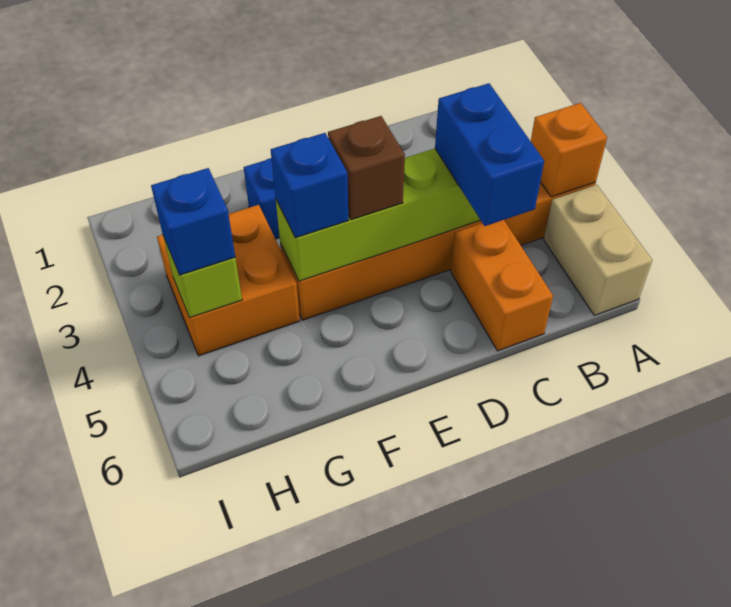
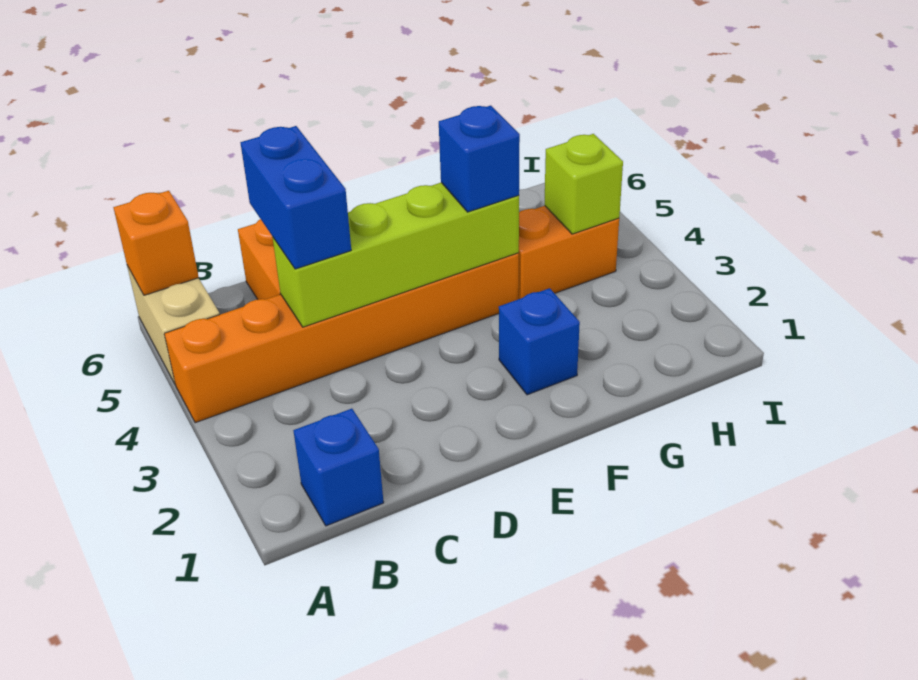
orange 1x1 brick [531,103,607,197] -> orange 1x1 brick moved to [113,191,199,295]
brown 1x1 brick [328,116,405,220] -> none
orange 2x2 brick [157,205,300,356] -> orange 1x2 brick [518,206,619,299]
blue 1x1 brick [151,168,235,275] -> blue 1x1 brick moved to [293,409,384,526]

